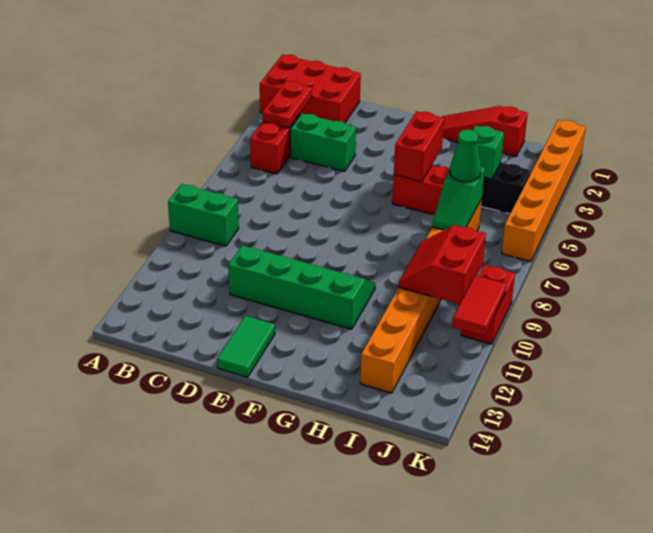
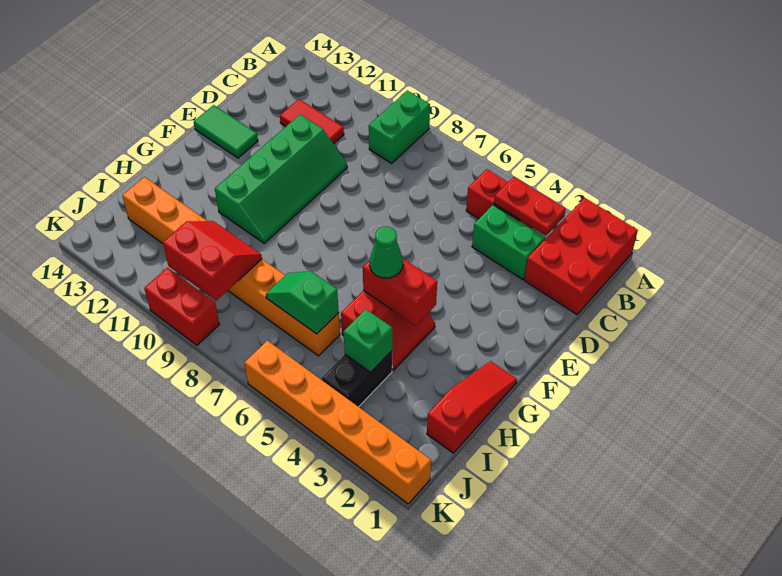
green 1x2 brick [290,113,356,171] -> green 1x2 brick turned to [472,205,545,280]
green 1x1 cone [450,130,481,182] -> green 1x1 cone moved to [369,227,403,278]
red 1x2 tile [453,275,506,336] -> red 1x2 tile moved to [280,99,344,144]

